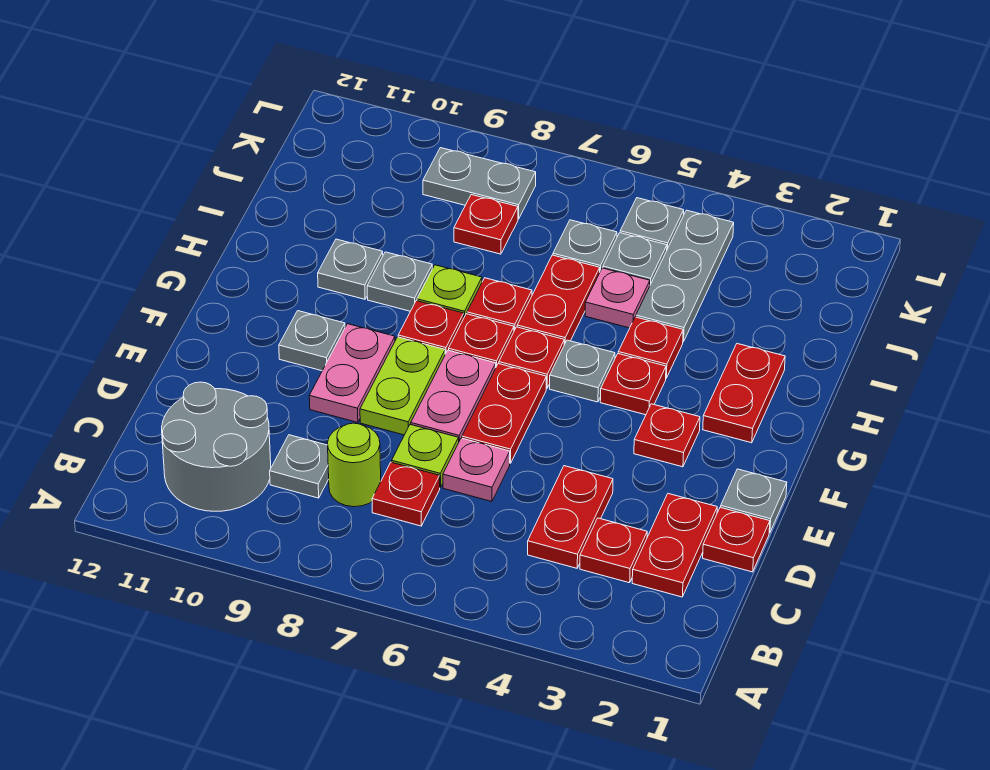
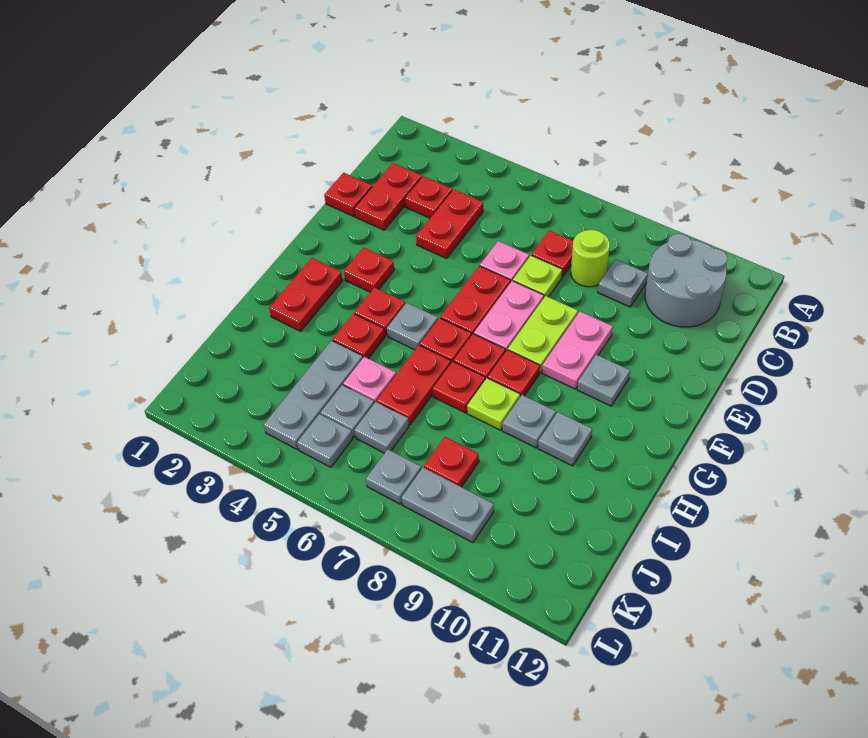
grey 1x1 plate [721,469,787,533] -> grey 1x1 plate moved to [366,449,421,504]

